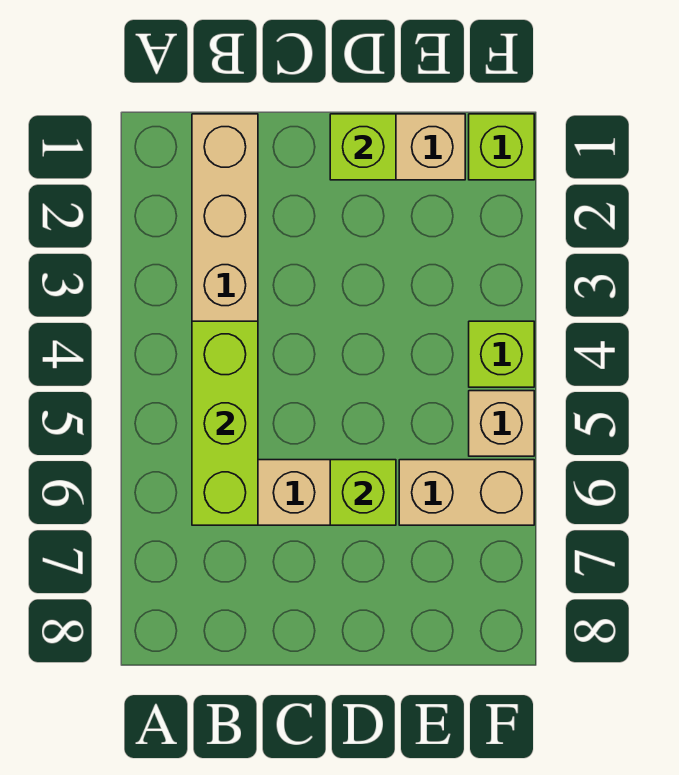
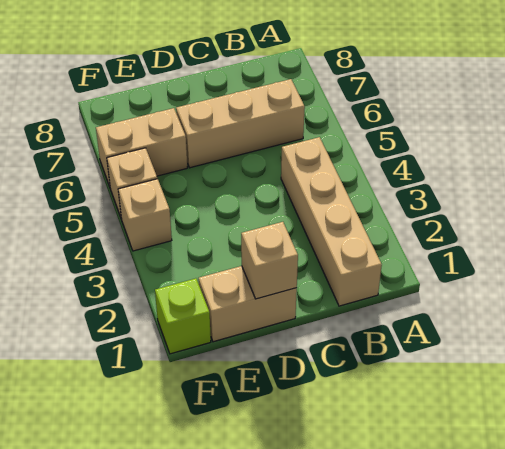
lime 1x3 brick [192,321,258,525] -> none
lime 1x1 brick [330,114,396,180] -> tan 1x1 brick [241,222,298,299]
lime 1x1 brick [330,460,396,525] -> none
lime 1x1 brick [469,321,534,387] -> tan 1x1 brick [118,179,172,251]

